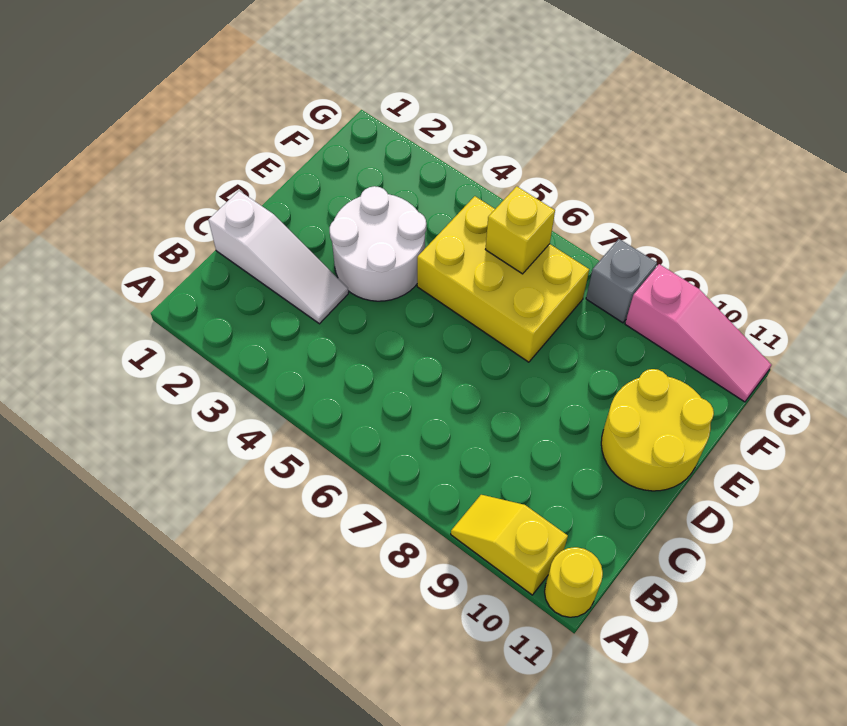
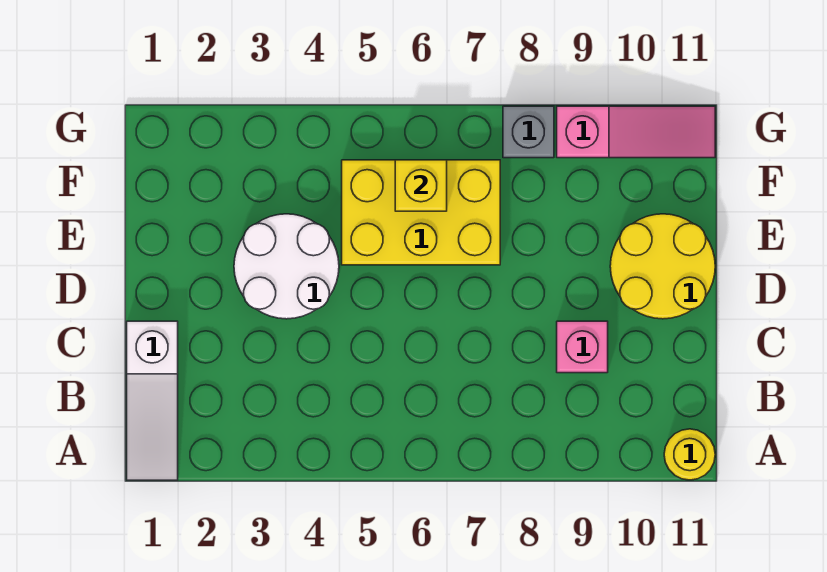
yellow 1x2 slope [451,495,568,595] -> none
white 1x3 slope [208,191,348,324] -> white 1x3 slope turned to [127,321,178,480]
none -> pink 1x1 brick [557,321,608,373]

